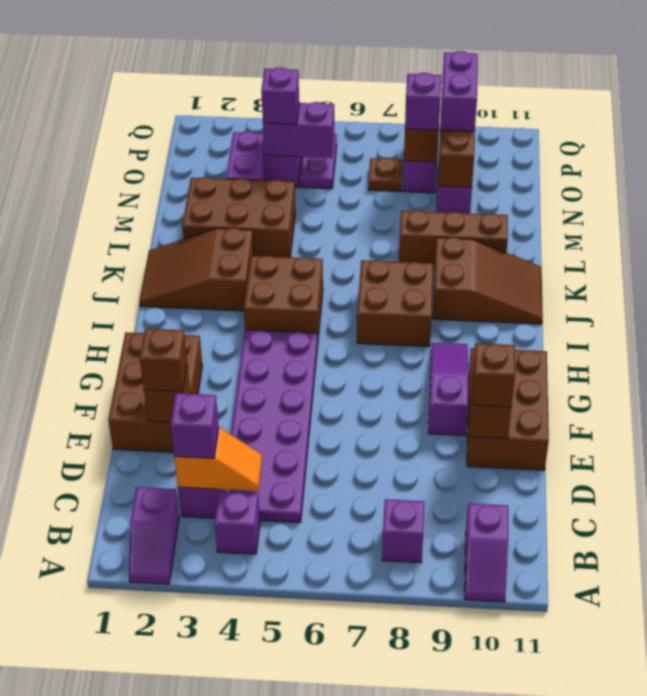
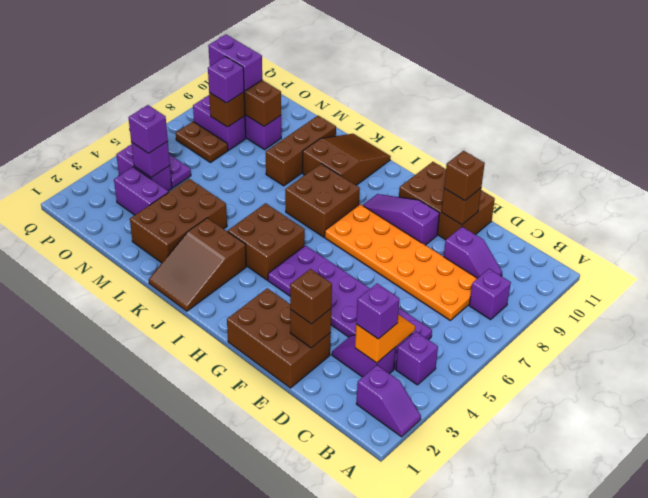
purple 1x2 slope [465,504,508,602] -> purple 1x2 slope moved to [444,227,502,278]
none -> orange 2x6 plate [325,204,478,320]
purple 1x2 brick [263,102,334,158] -> purple 1x1 brick [131,141,170,178]
brown 1x1 plate [368,157,403,191] -> brown 1x2 plate [176,122,228,163]

